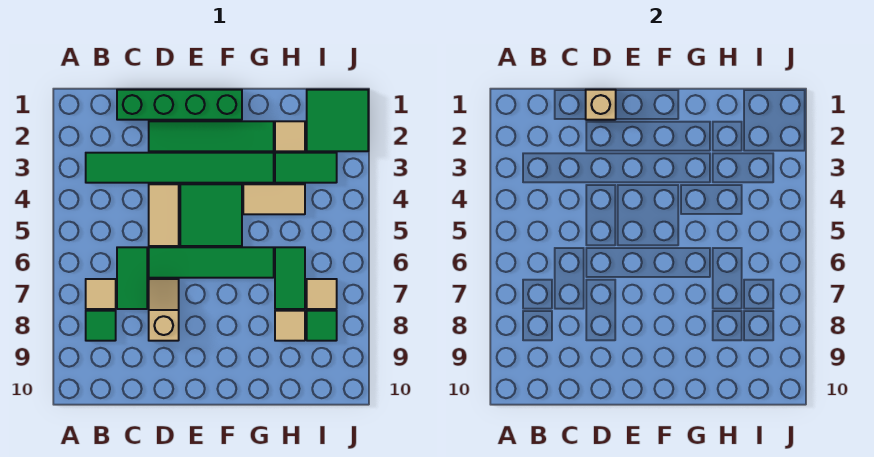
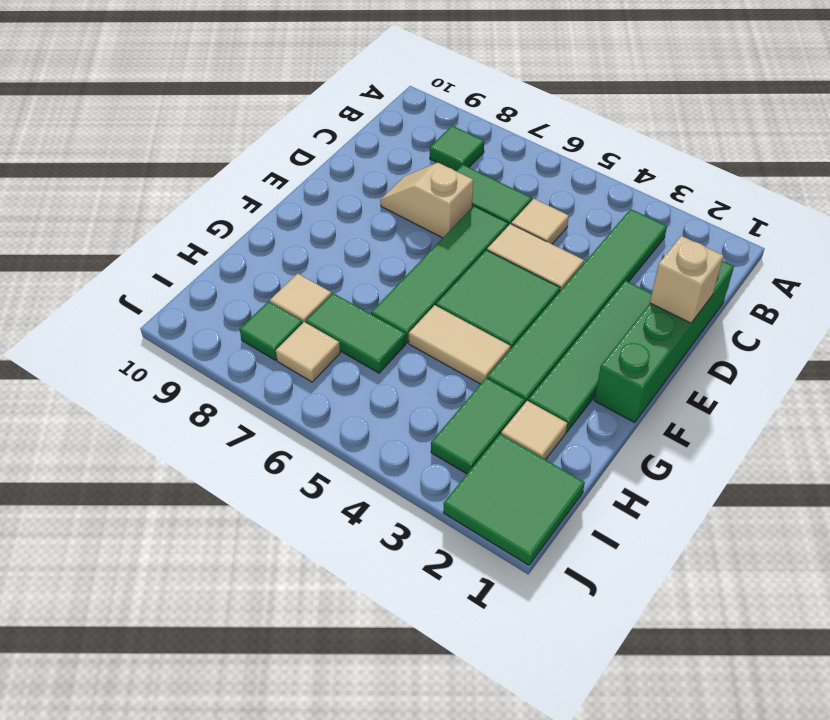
tan 1x1 tile [86,279,116,309] -> tan 1x1 tile moved to [511,199,569,244]
tan 1x2 slope [149,279,179,341] -> tan 1x2 slope turned to [380,163,473,238]
tan 1x2 tile [243,184,305,214] -> tan 1x2 tile turned to [409,305,510,384]

